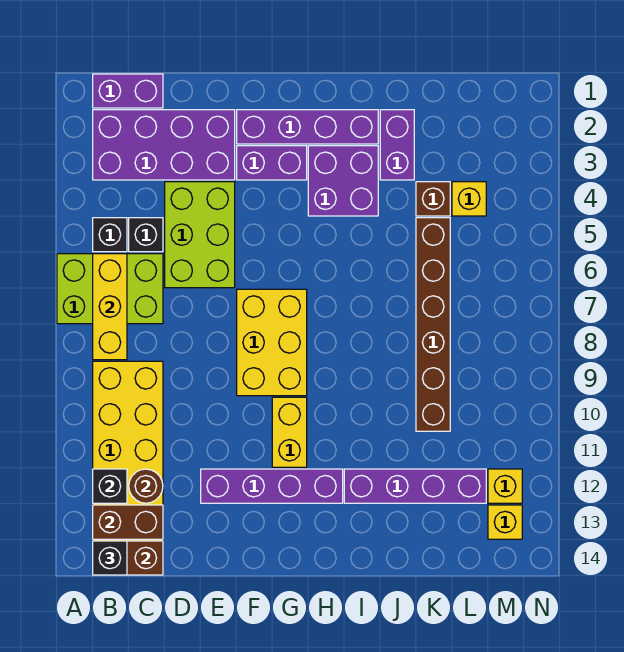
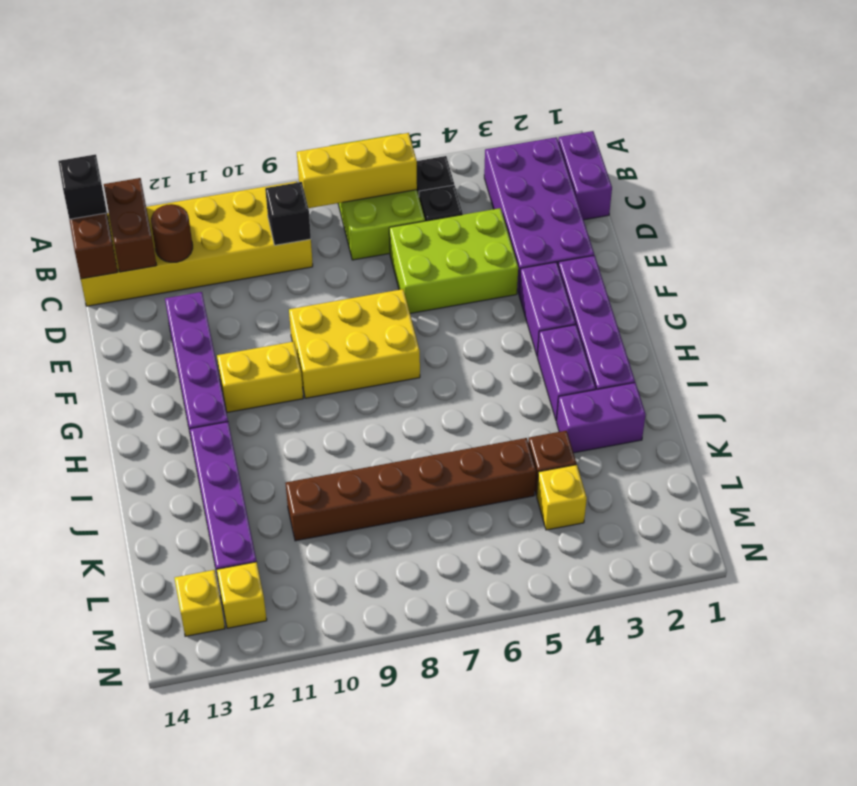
black 1x1 brick [93,469,127,503] -> black 1x1 brick moved to [265,182,311,245]
purple 2x2 brick [308,146,378,216] -> purple 1x2 brick [537,325,596,421]

